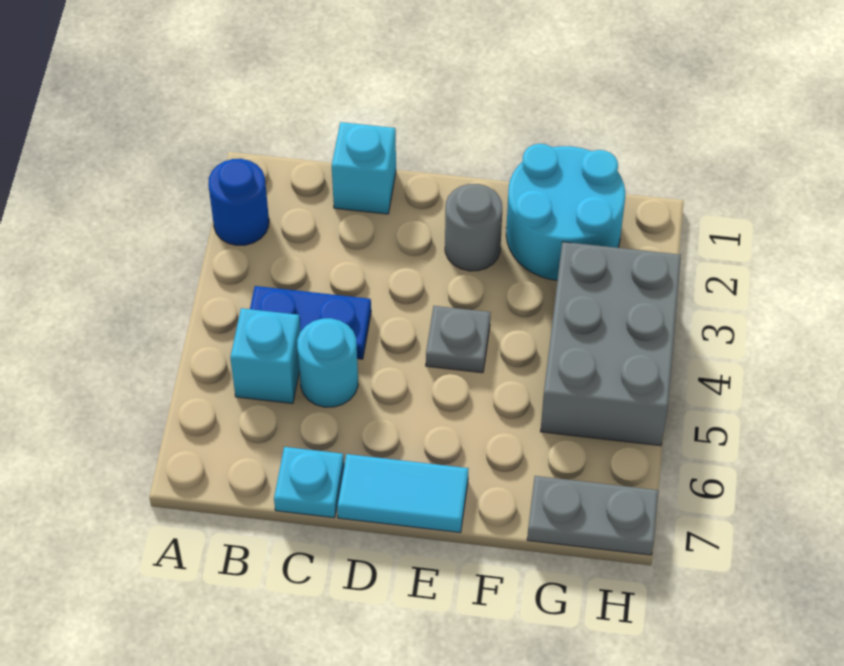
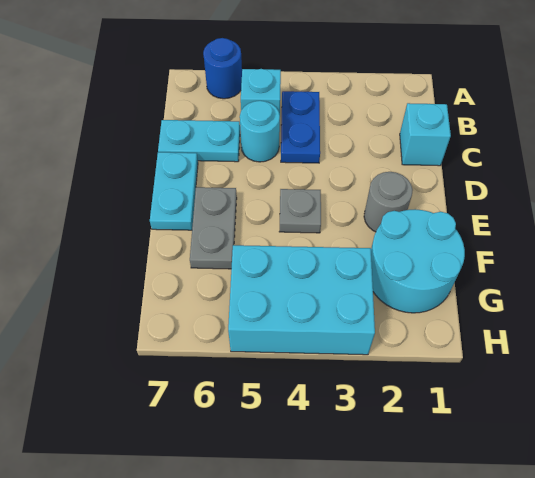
blue 1x1 round brick [208,159,269,245] -> blue 1x1 round brick moved to [203,38,242,99]
cyan 1x1 plate [274,447,344,518] -> cyan 1x2 plate [158,120,240,162]
cyan 1x2 tile [337,454,469,533] -> cyan 1x2 plate [150,152,198,230]
grey 2x3 brick [540,242,681,446] -> cyan 2x3 brick [228,245,375,355]
grey 1x2 plate [527,476,658,555] -> grey 1x2 plate moved to [190,187,237,269]

